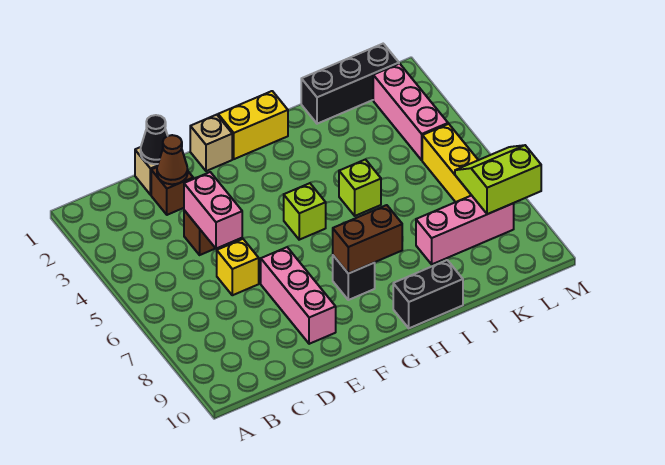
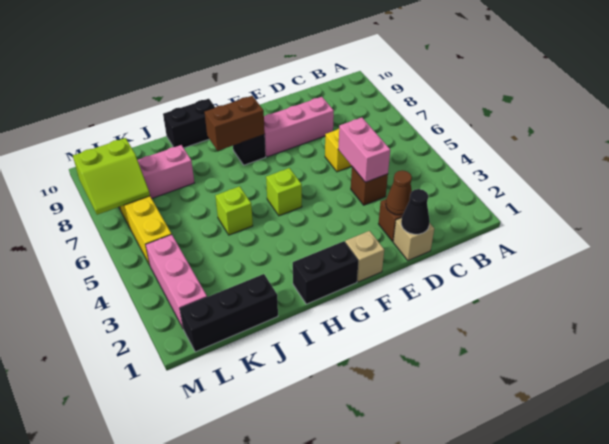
pink 1x3 brick [261,247,336,344] -> pink 1x3 brick turned to [264,97,334,157]
yellow 1x2 brick [218,91,288,159] -> black 1x2 brick [293,241,359,304]

